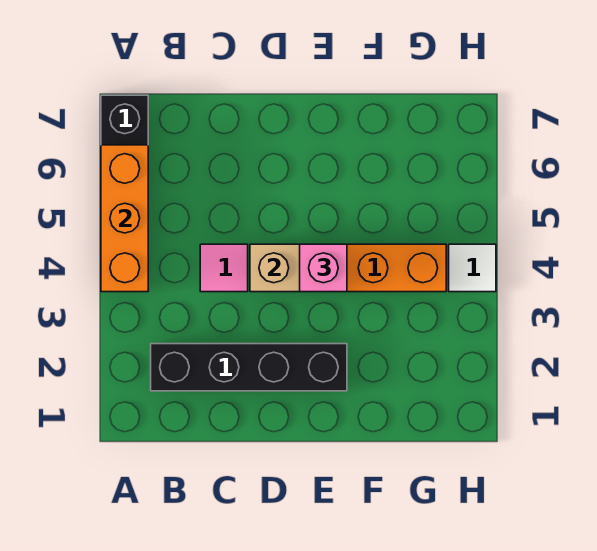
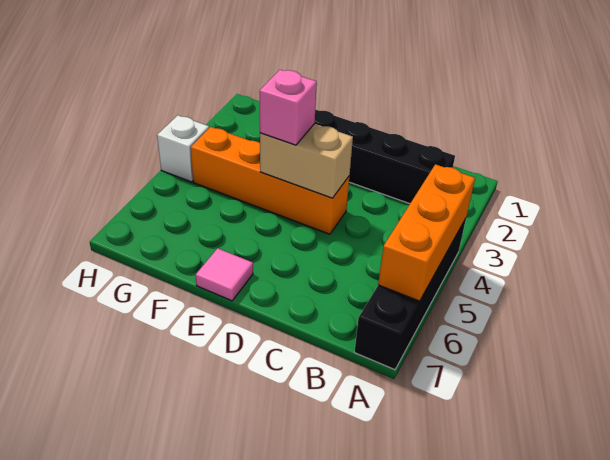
pink 1x1 tile [200,244,248,292] -> pink 1x1 tile moved to [196,248,253,301]
white 1x1 tile [449,244,496,292] -> white 1x1 brick [157,115,209,182]

